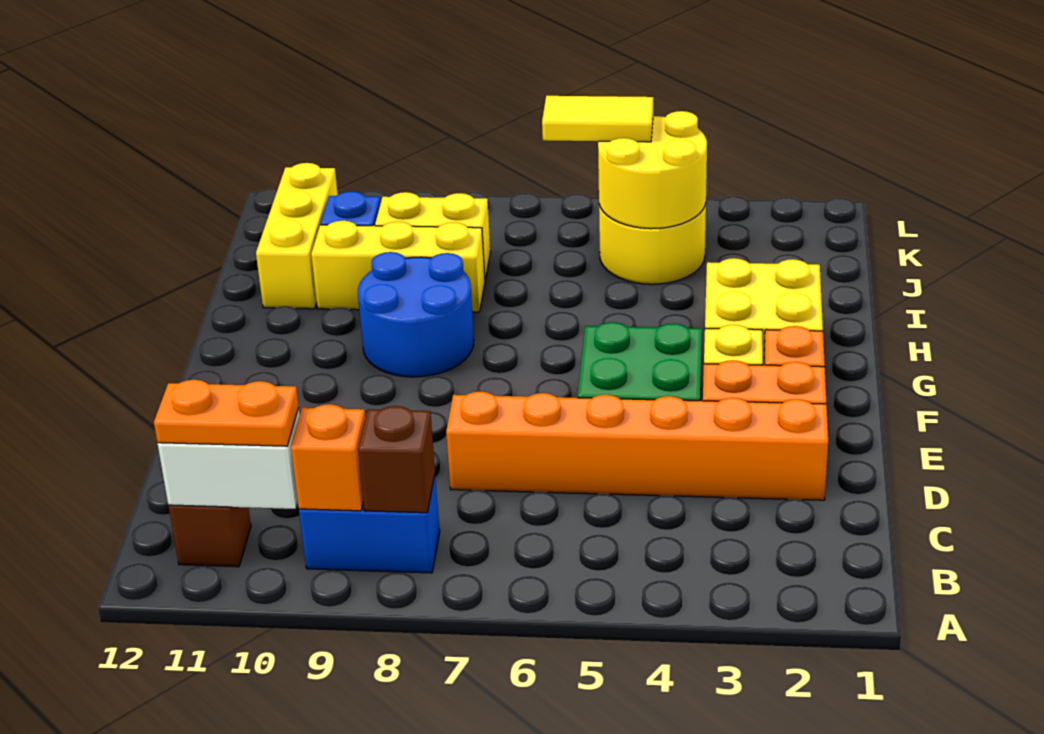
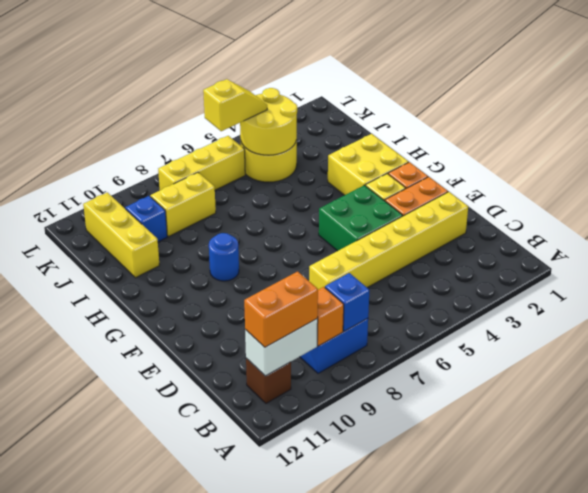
brown 1x1 brick [358,406,435,513] -> blue 1x1 brick [325,273,369,331]
orange 1x2 plate [154,380,299,446] -> orange 1x2 brick [244,272,318,347]
orange 1x6 brick [446,392,828,500] -> yellow 1x6 brick [309,192,468,290]
blue 2x2 round brick [358,252,474,377] -> blue 1x1 round brick [209,233,239,281]
yellow 1x3 brick [311,221,485,312] -> yellow 1x3 brick moved to [158,136,245,190]
yellow 1x2 tile [542,96,653,142] -> yellow 1x2 slope [203,79,267,131]

